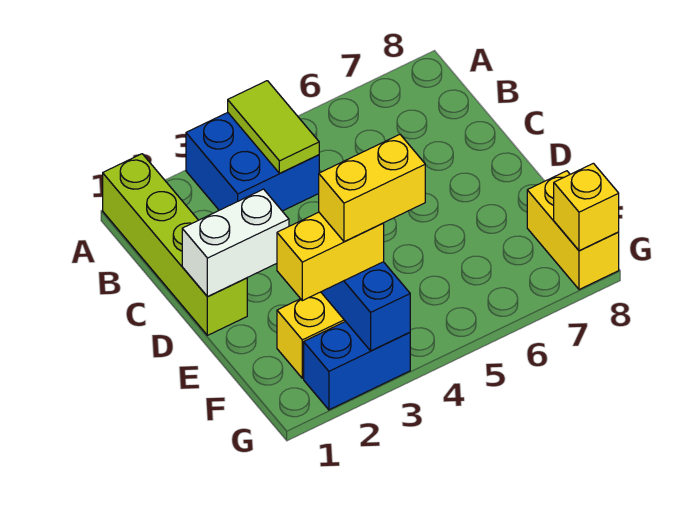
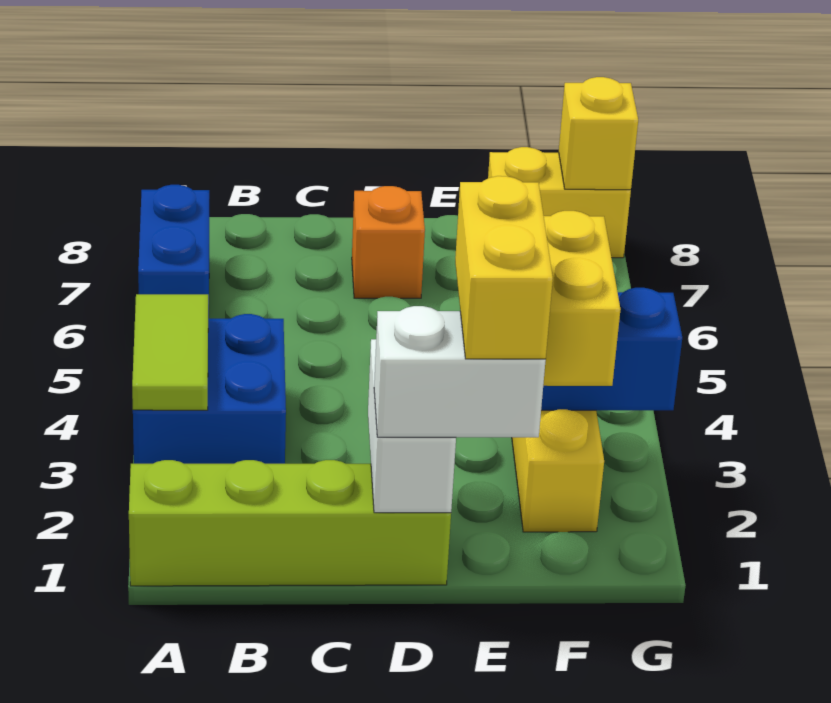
lime 1x2 tile [228,81,319,173] -> lime 1x2 tile turned to [132,294,209,410]
none -> white 1x2 brick [374,306,546,437]
none -> orange 1x1 brick [352,186,425,298]
yellow 1x2 brick [319,135,425,242] -> yellow 1x2 brick moved to [455,176,553,359]
blue 1x2 brick [304,321,410,410] -> blue 1x2 brick moved to [138,185,209,318]

